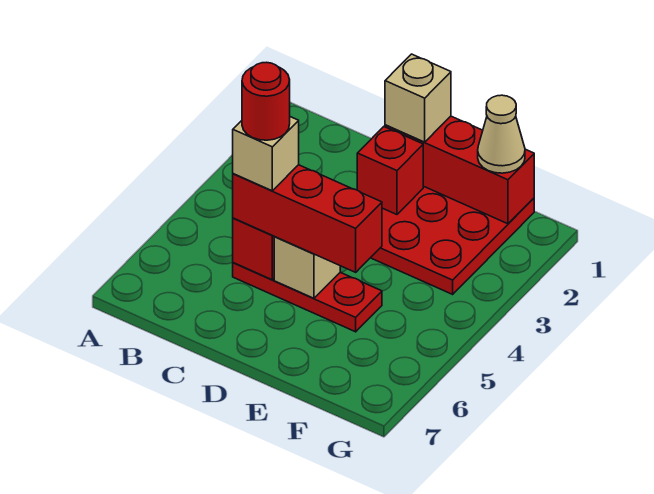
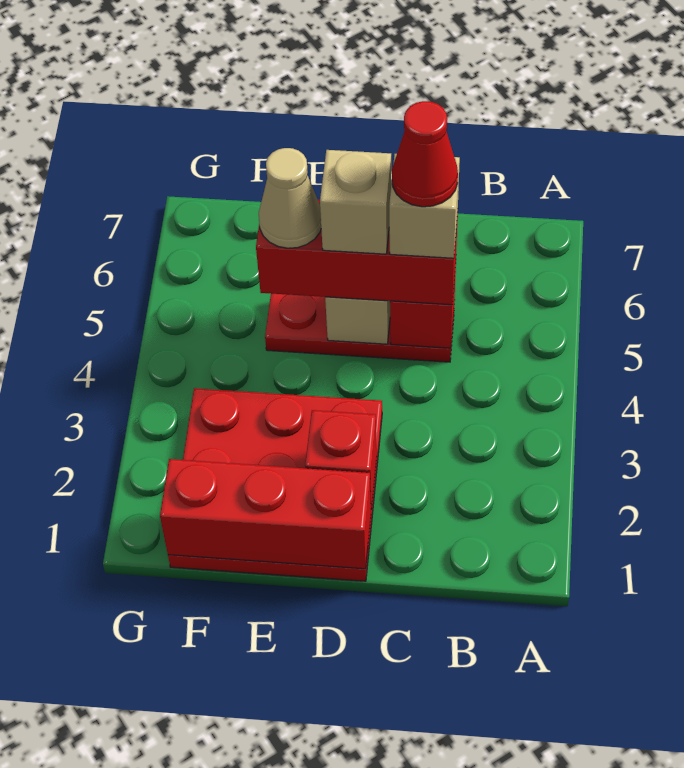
red 1x1 round brick [242,62,290,140] -> red 1x1 cone [392,101,458,207]
tan 1x1 brick [385,54,451,142] -> tan 1x1 brick moved to [320,150,391,254]
tan 1x1 cone [478,95,525,173] -> tan 1x1 cone moved to [259,148,321,248]

